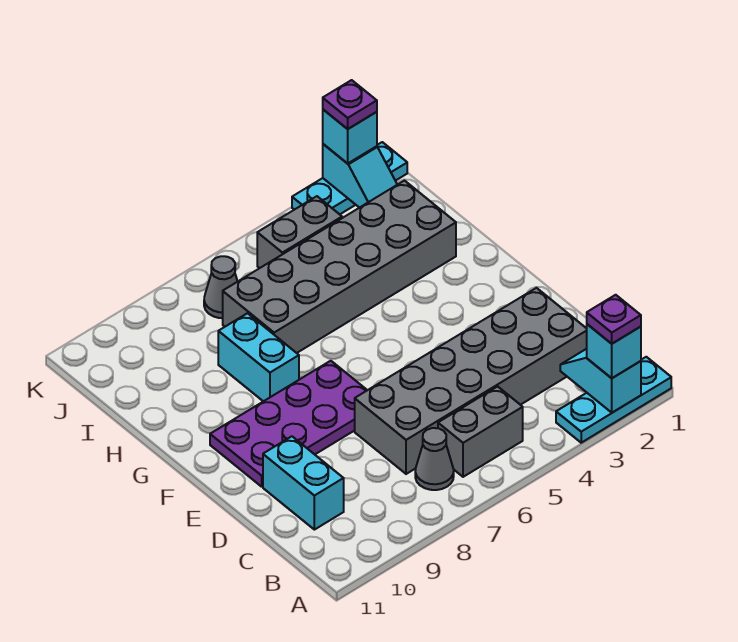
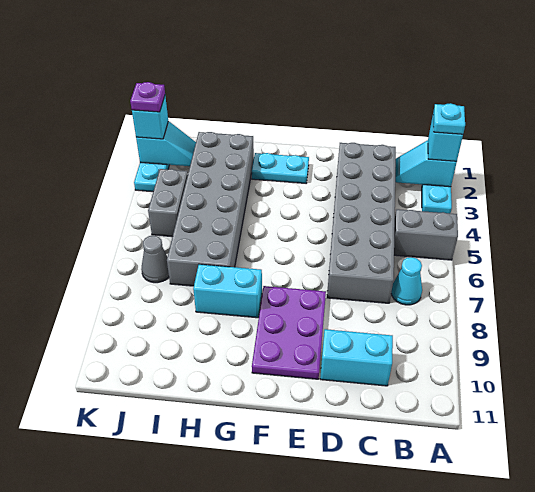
purple 1x1 plate [587,295,641,344] -> cyan 1x1 plate [433,103,465,134]
grey 1x2 brick [438,386,523,477] -> grey 1x2 brick turned to [394,209,458,260]
grey 1x1 cone [415,428,454,490] -> cyan 1x1 cone [391,257,422,305]
purple 2x4 plate [210,361,367,487] -> purple 2x3 plate [252,286,326,379]
none -> cyan 1x2 plate [252,153,309,183]

